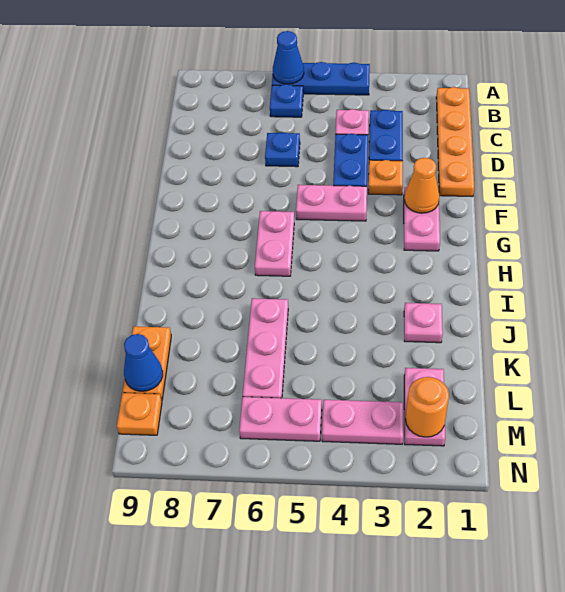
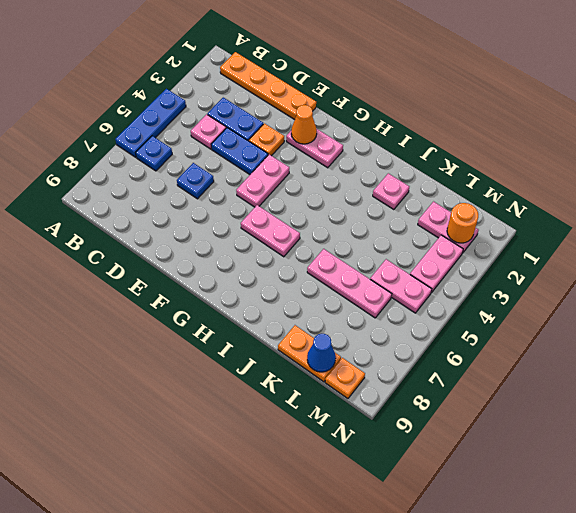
blue 1x1 cone [273,31,304,84] -> none
pink 1x2 plate [239,397,322,441] -> pink 1x2 plate turned to [370,259,432,313]

